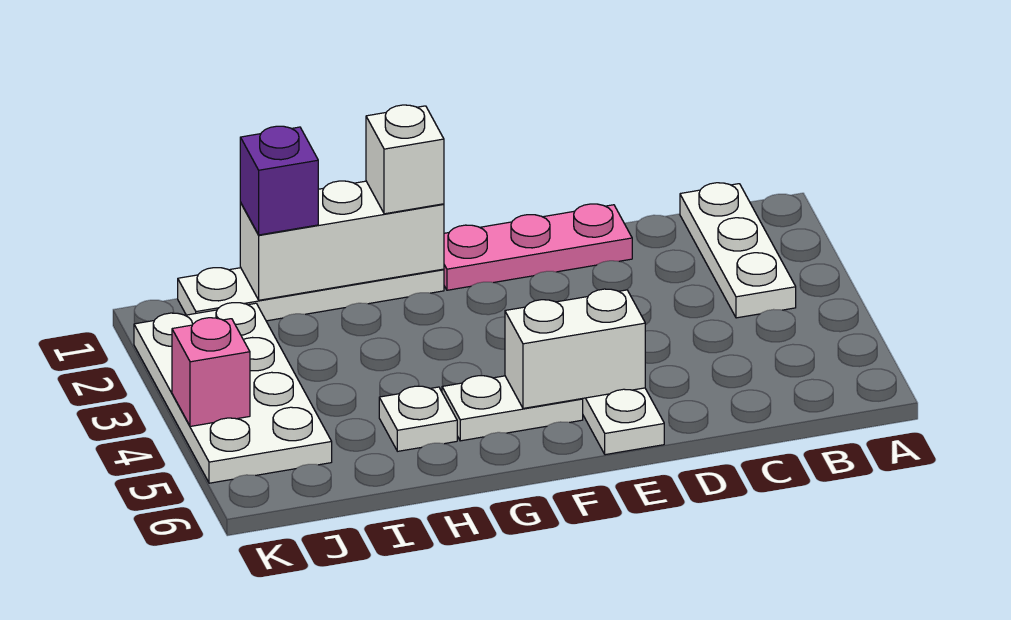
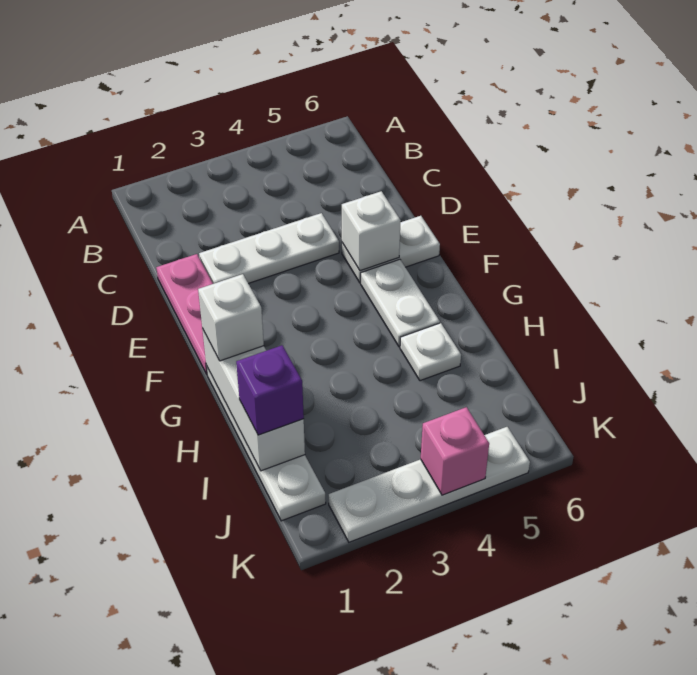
white 1x3 plate [680,183,796,318] -> white 1x3 plate moved to [199,213,339,284]
white 1x2 brick [505,289,645,408] -> white 1x1 brick [342,191,401,271]
white 2x4 plate [134,303,332,483] -> white 1x4 plate [329,427,530,542]

